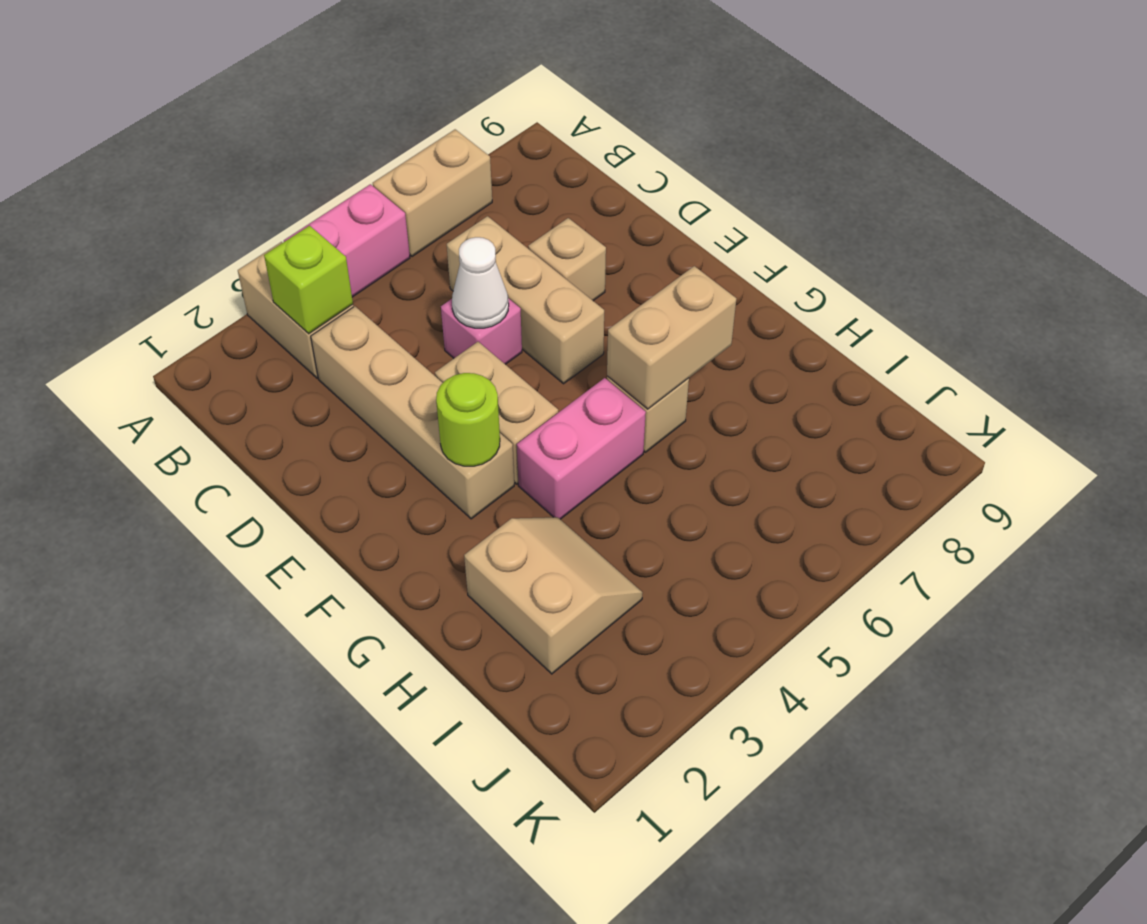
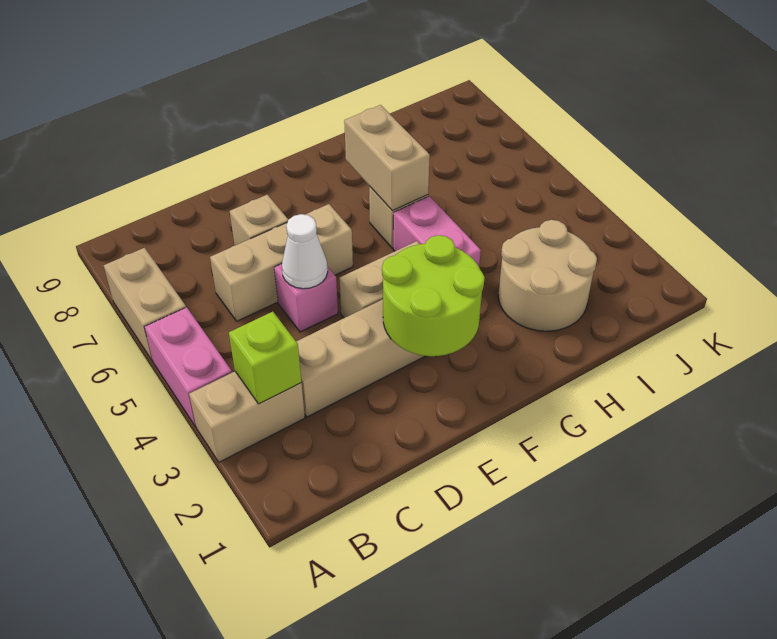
lime 1x1 round brick [436,373,500,466] -> lime 2x2 round brick [382,235,485,356]
tan 2x2 slope [464,517,643,674] -> tan 2x2 round brick [498,220,597,331]

